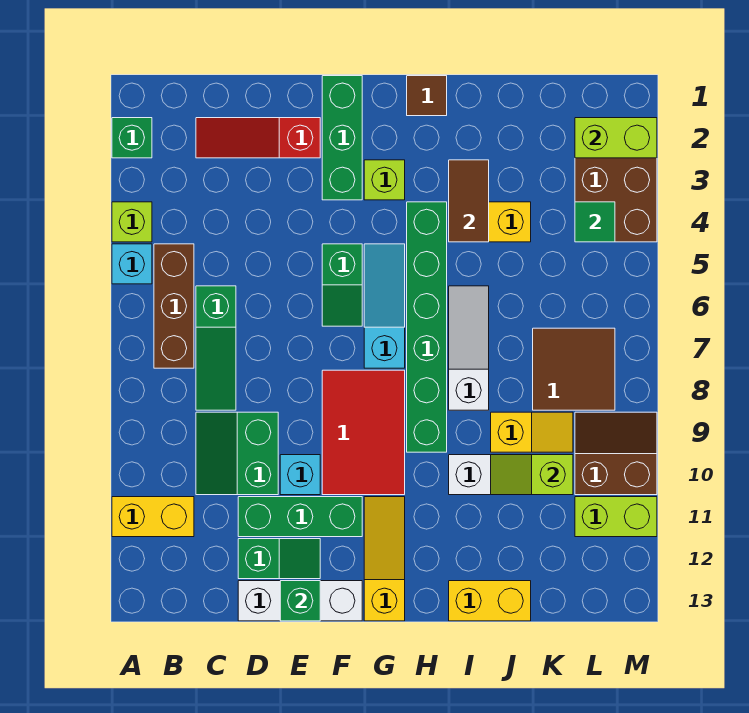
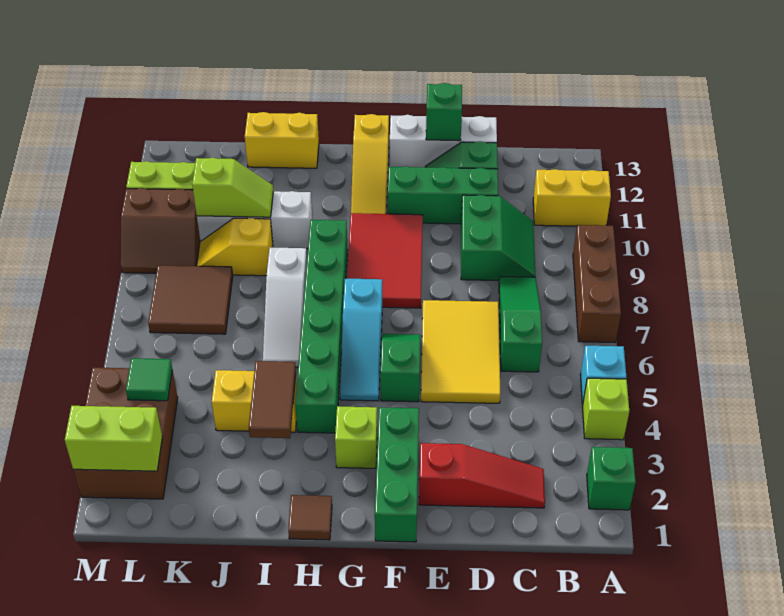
brown 1x3 brick [154,244,194,368] -> brown 1x3 brick moved to [573,225,621,343]
none -> yellow 2x3 tile [421,300,500,403]
cyan 1x1 brick [280,455,320,495] -> none

